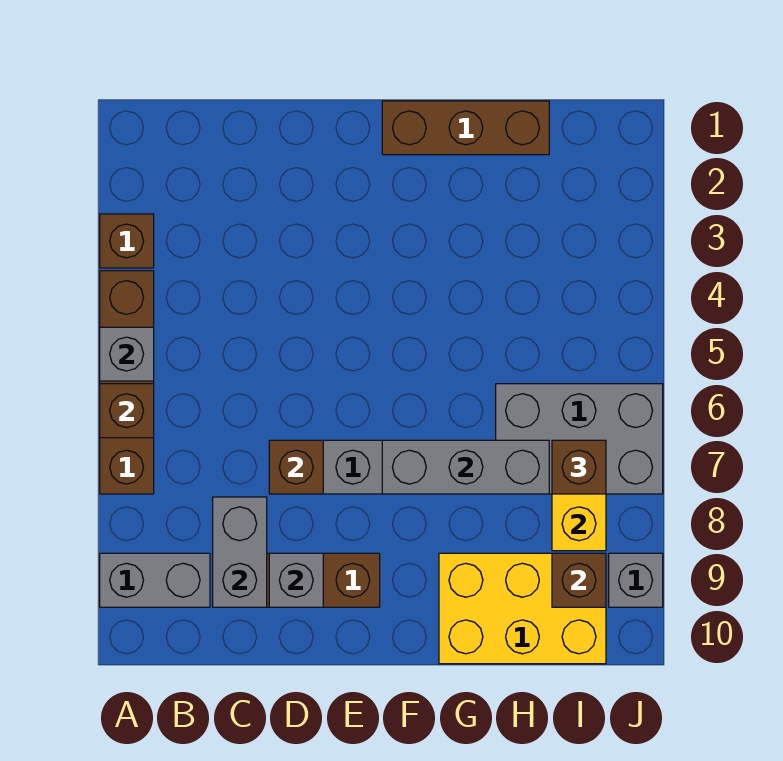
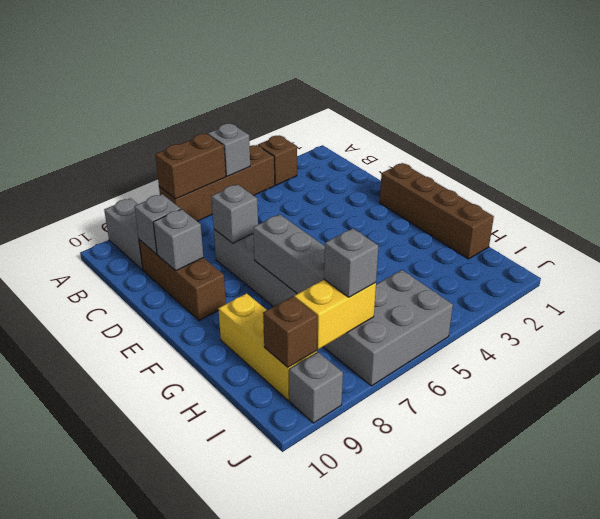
brown 1x1 brick [100,384,154,438] -> brown 1x2 brick [155,134,226,199]
grey 1x2 brick [213,497,267,607] -> grey 1x1 brick [134,194,181,254]
brown 1x1 brick [269,440,323,494] -> grey 1x1 brick [211,184,258,243]
brown 1x3 brick [382,101,549,155] -> brown 1x4 brick [380,163,494,259]
yellow 2x3 brick [439,553,606,664] -> yellow 1x3 brick [218,293,317,400]
grey 2x3 brick [496,384,663,494] -> grey 2x3 brick turned to [323,270,453,386]
brown 1x1 brick [552,440,606,494] -> grey 1x1 brick [324,228,378,297]

